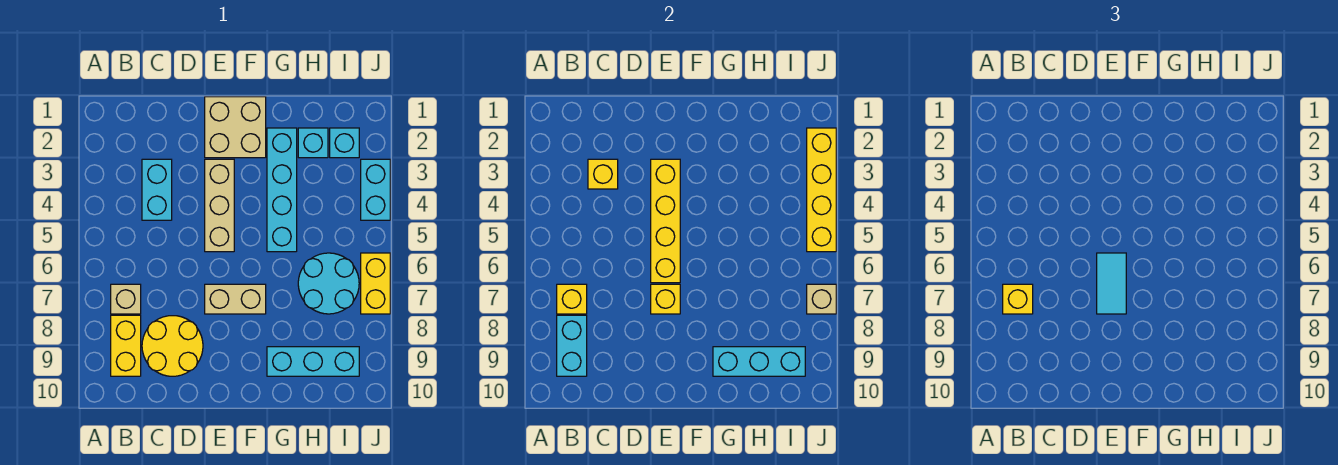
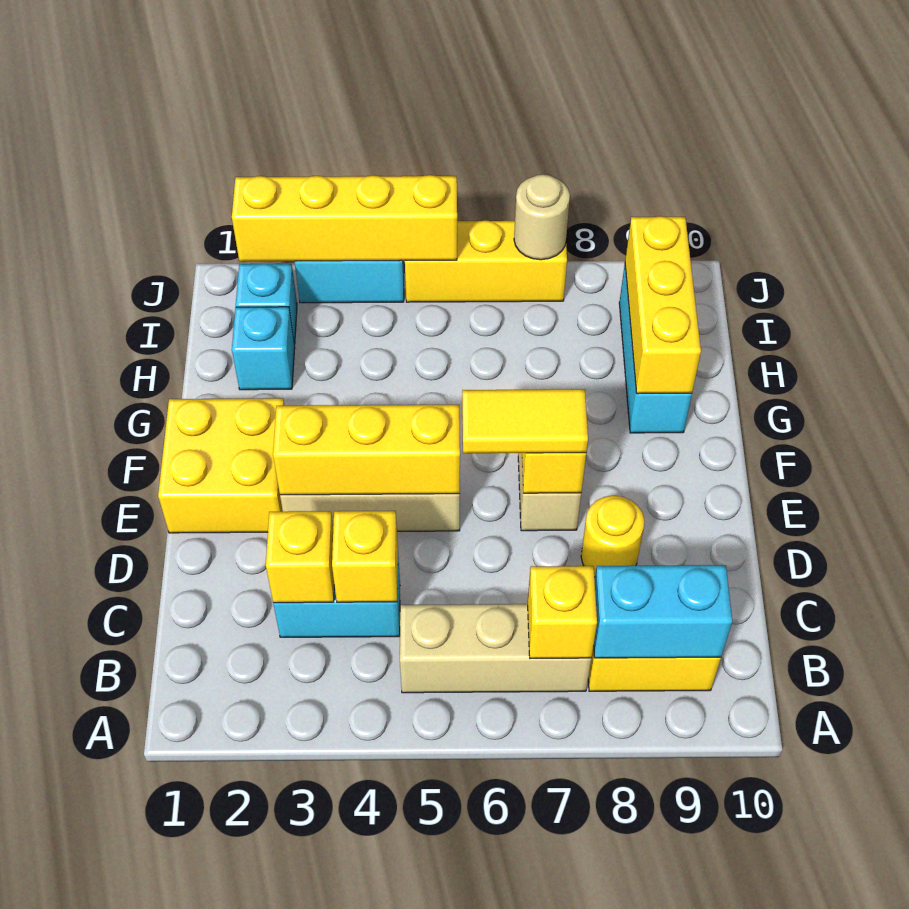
tan 1x1 brick [111,284,141,314] -> tan 1x3 brick [400,604,591,693]
yellow 1x1 brick [1003,284,1033,314] -> yellow 1x1 brick moved to [332,511,398,602]
yellow 2x2 round brick [142,316,203,376] -> yellow 1x1 round brick [581,496,644,577]
tan 2x2 brick [205,97,266,158] -> yellow 2x2 brick [158,398,284,533]
yellow 1x4 brick [651,159,680,283] -> yellow 1x3 brick [273,405,460,495]
cyan 1x2 tile [1097,253,1126,314] -> yellow 1x2 tile [462,389,588,453]
cyan 1x4 brick [267,128,297,252] -> none
cyan 1x3 brick [713,347,805,376] -> yellow 1x3 brick [625,216,701,394]
cyan 2x2 round brick [298,253,359,314] -> none
yellow 1x2 brick [361,253,390,314] -> yellow 1x3 brick [404,220,567,302]
tan 1x1 brick [807,284,836,314] -> tan 1x1 round brick [514,174,570,260]

